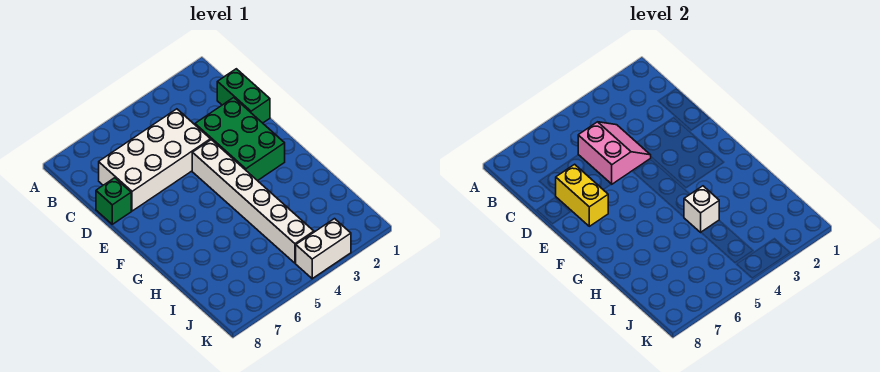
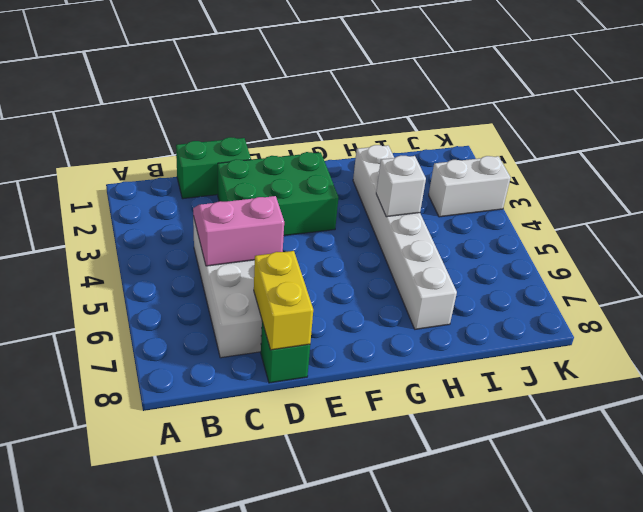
yellow 1x2 brick [556,164,608,226] -> yellow 1x2 brick turned to [254,251,313,350]
white 1x6 brick [192,140,314,263] -> white 1x6 brick turned to [353,145,457,329]
white 1x2 brick [296,219,351,279] -> white 1x2 brick turned to [429,156,511,217]

